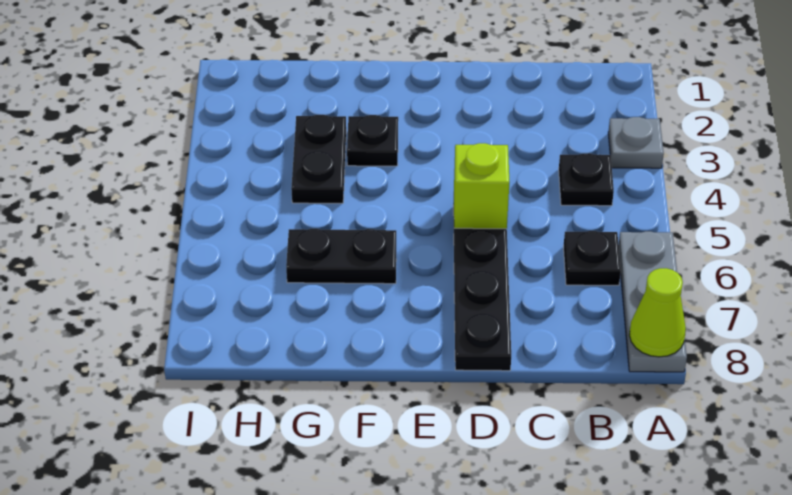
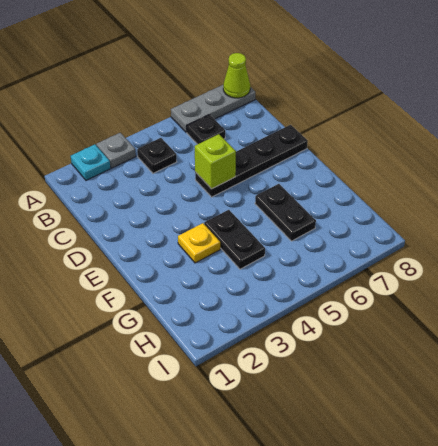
none -> cyan 1x1 plate [71,144,110,180]
black 1x1 plate [347,115,398,166] -> yellow 1x1 plate [178,223,220,263]
black 1x2 plate [291,115,346,203] -> black 1x2 plate turned to [204,210,265,269]

